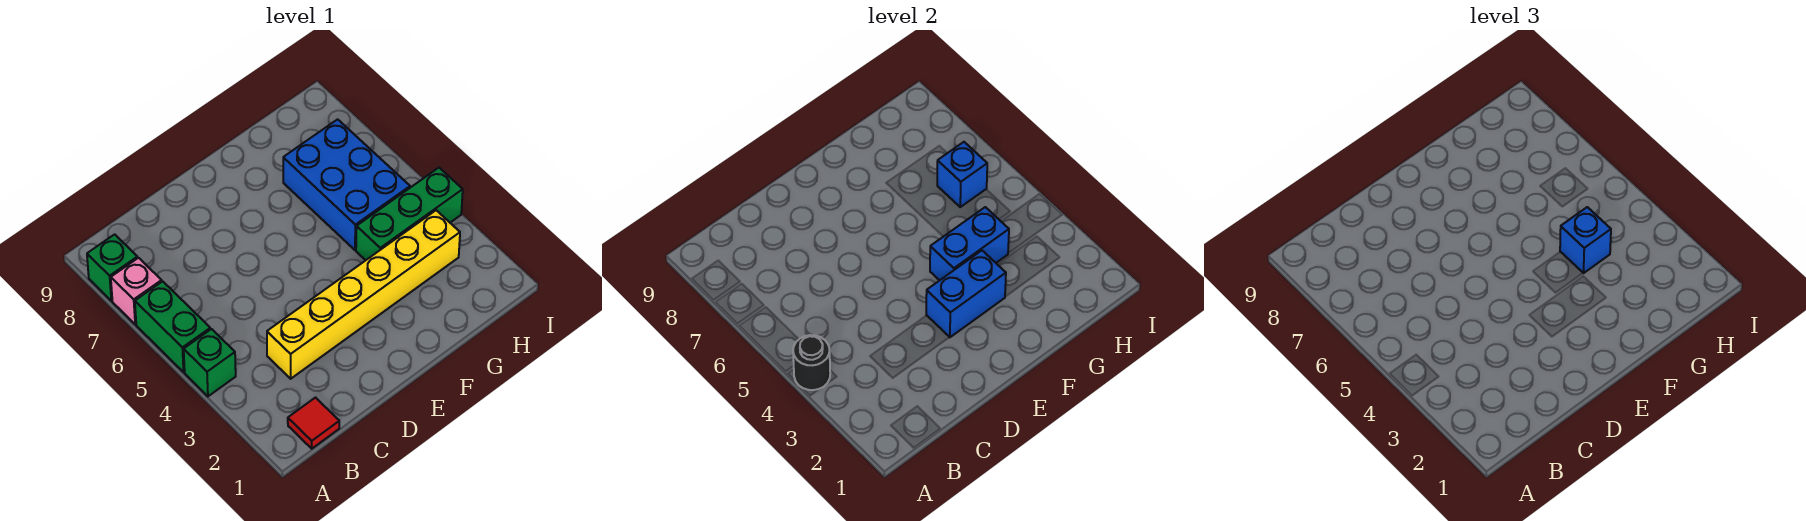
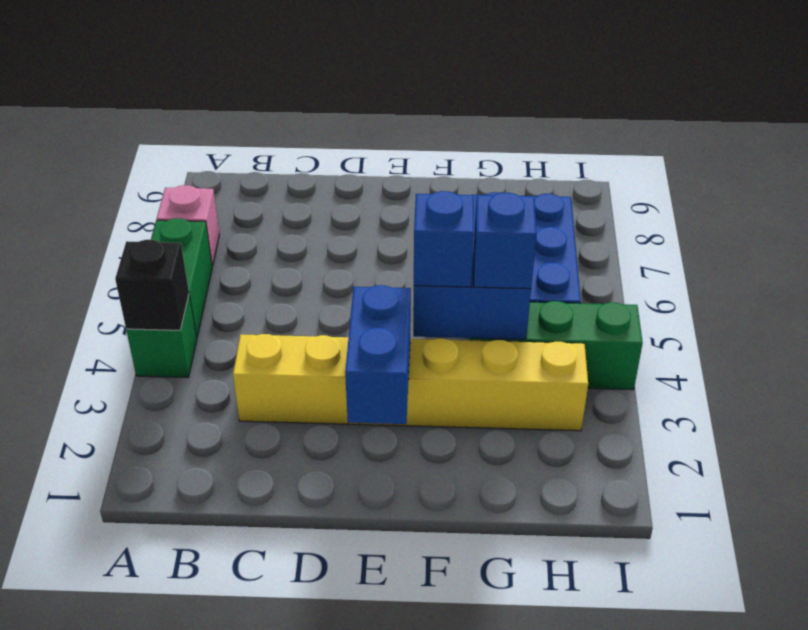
black 1x1 round brick [793,335,830,390] -> black 1x1 brick [115,240,189,330]
green 1x1 brick [87,234,138,301] -> none
red 1x1 tile [288,398,339,449] -> none
blue 1x2 brick [926,251,1006,337] -> blue 1x2 brick turned to [345,285,411,424]
blue 1x1 brick [937,142,987,207] -> blue 1x1 brick moved to [414,191,474,287]

